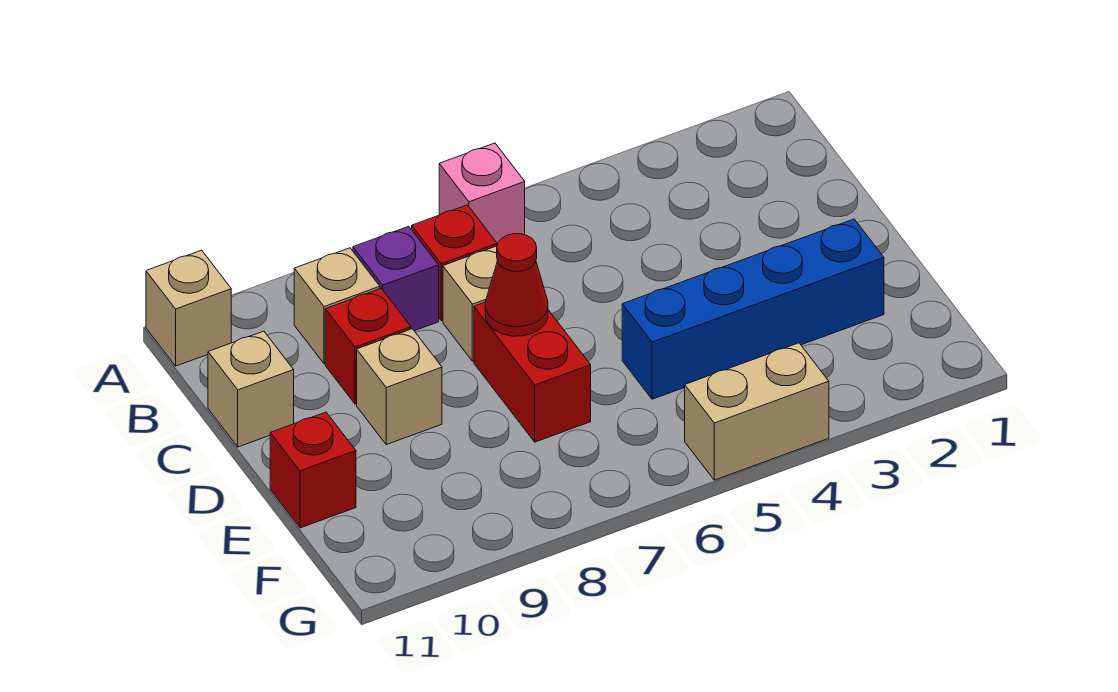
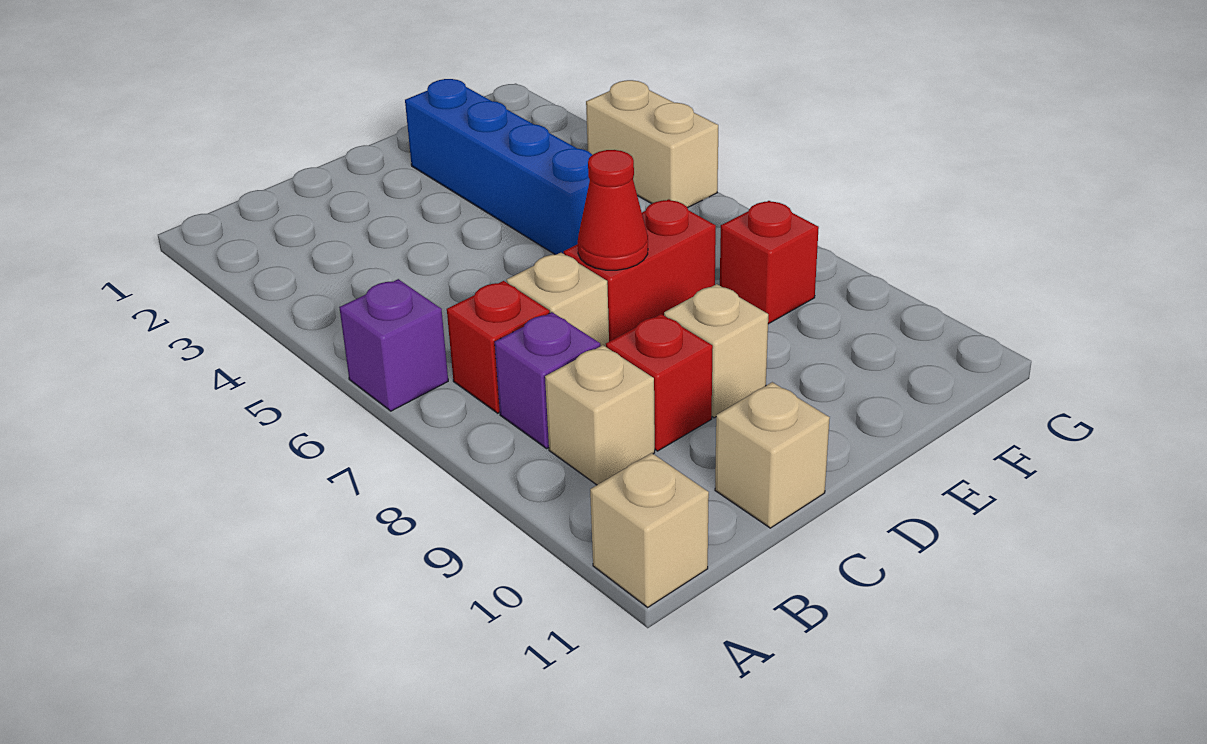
pink 1x1 brick [439,143,525,244] -> purple 1x1 brick [339,279,448,411]
red 1x1 brick [270,412,356,528] -> red 1x1 brick moved to [720,201,819,324]

